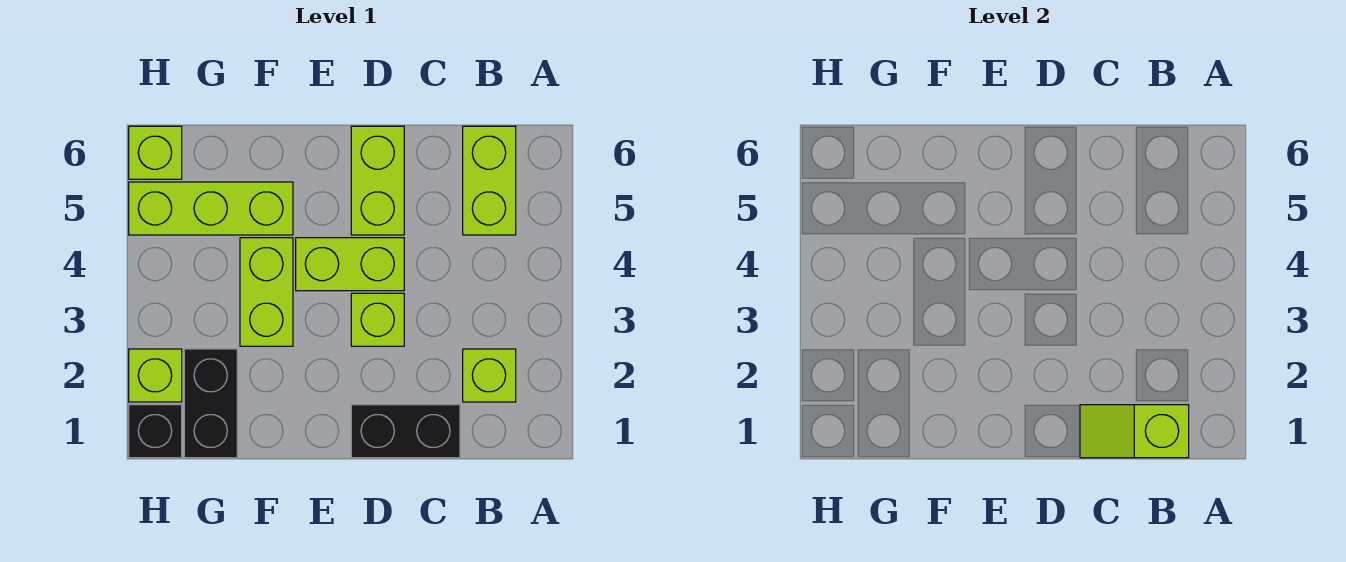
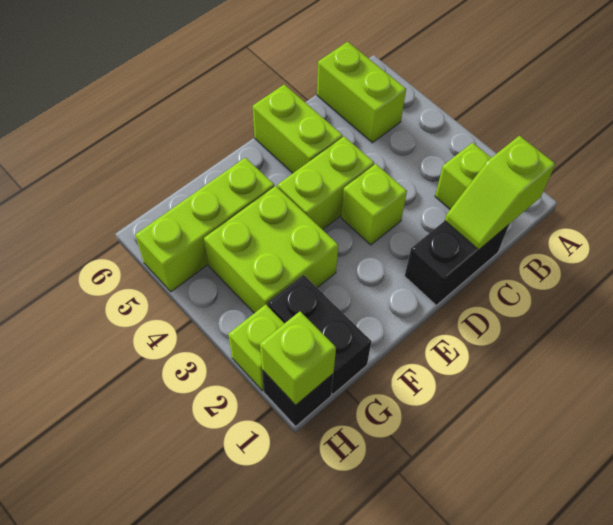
lime 1x2 brick [240,238,293,346] -> lime 2x2 brick [204,186,338,313]
lime 1x1 brick [129,126,182,179] -> lime 1x1 brick moved to [260,312,336,405]

